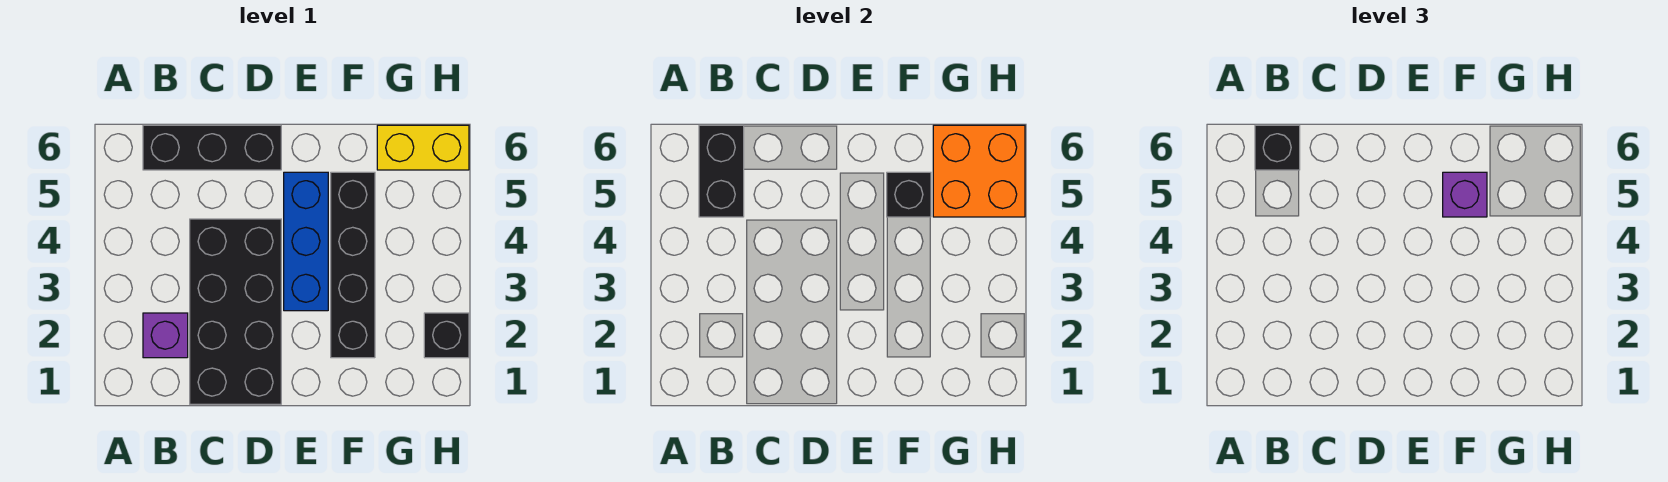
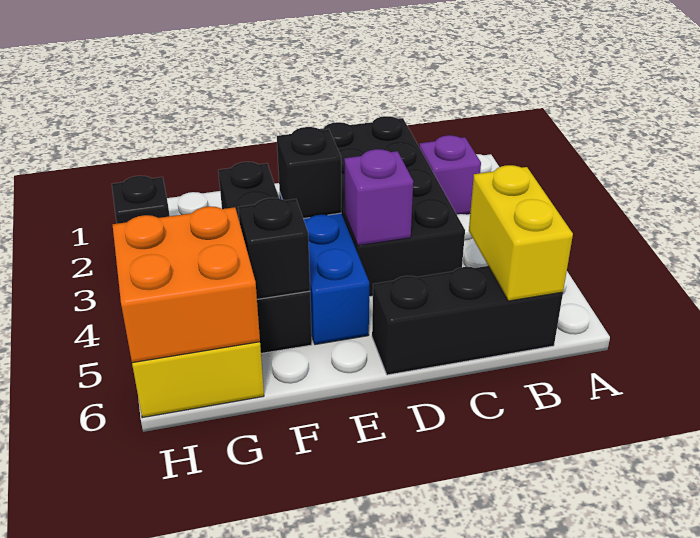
black 1x2 brick [699,125,744,217] -> yellow 1x2 brick [469,165,573,301]
black 1x1 brick [1255,125,1300,170] -> black 1x1 brick moved to [277,127,341,219]
purple 1x1 brick [1443,172,1487,217] -> purple 1x1 brick moved to [344,149,413,246]

